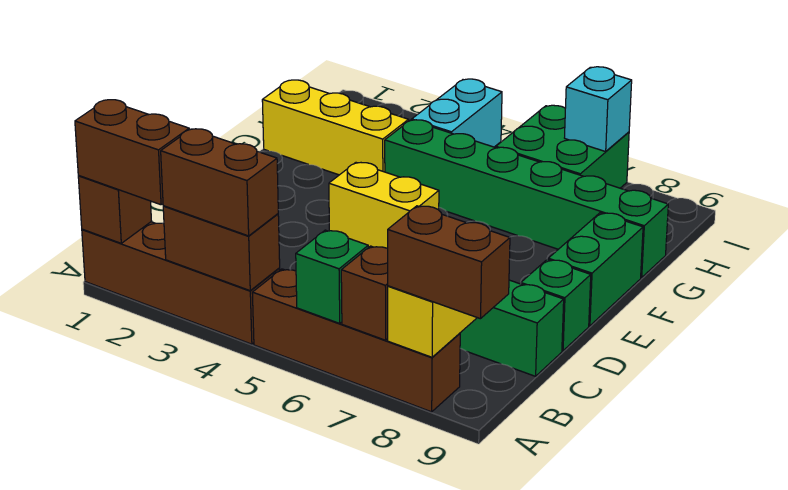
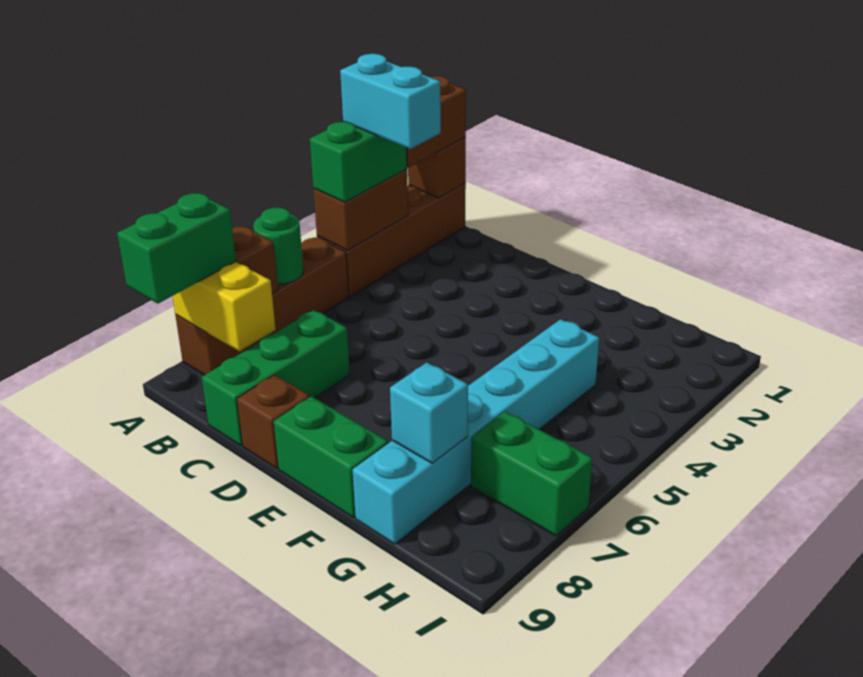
brown 1x2 brick [161,129,278,236] -> green 1x2 brick [310,122,407,202]
green 1x1 brick [296,230,368,323] -> green 1x1 round brick [253,208,303,284]
brown 1x2 brick [388,206,510,319] -> green 1x2 brick [117,193,236,304]
green 1x1 brick [521,260,591,351] -> brown 1x1 brick [237,375,310,469]
yellow 1x2 brick [329,163,439,248] -> none
yellow 1x3 brick [262,80,409,175] -> none
green 1x6 brick [385,120,668,278] -> cyan 1x6 brick [353,319,599,544]
cyan 1x2 brick [412,79,502,147] -> cyan 1x2 brick moved to [340,54,441,149]
green 2x2 brick [496,105,629,188] -> green 1x2 brick [471,412,592,536]
cyan 1x1 brick [565,67,632,151] -> cyan 1x1 brick moved to [390,362,468,463]

